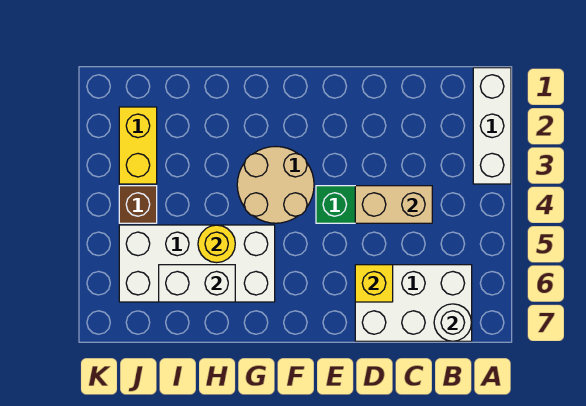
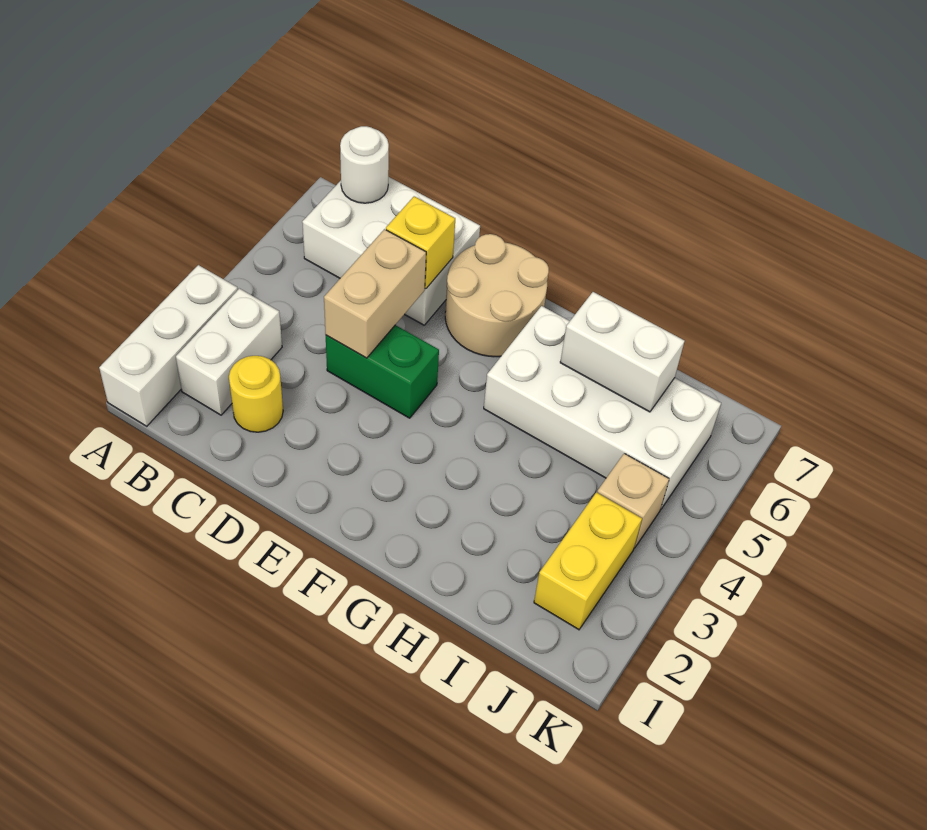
none -> white 1x2 brick [176,289,282,415]
tan 1x2 brick [355,186,432,223] -> tan 1x2 brick turned to [324,229,426,358]
tan 2x2 round brick [237,146,314,223] -> tan 2x2 round brick moved to [445,234,549,357]
yellow 1x1 round brick [198,225,235,263] -> yellow 1x1 round brick moved to [229,356,283,432]
brown 1x1 brick [119,186,157,223] -> tan 1x1 brick [597,454,669,548]

